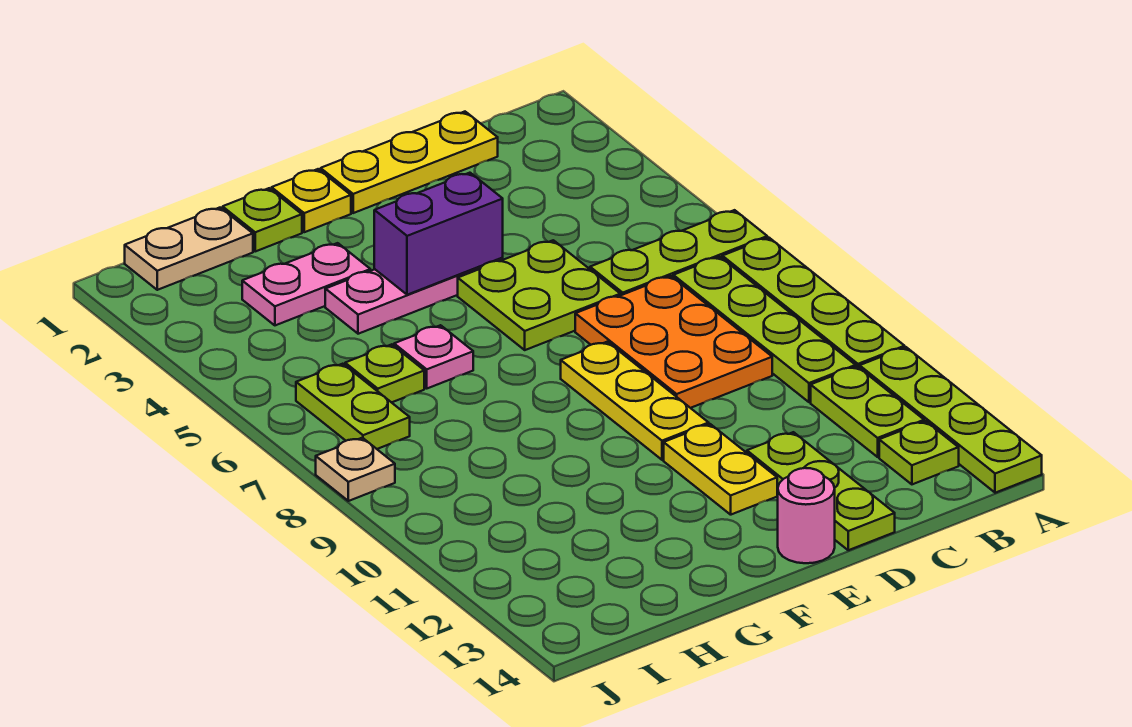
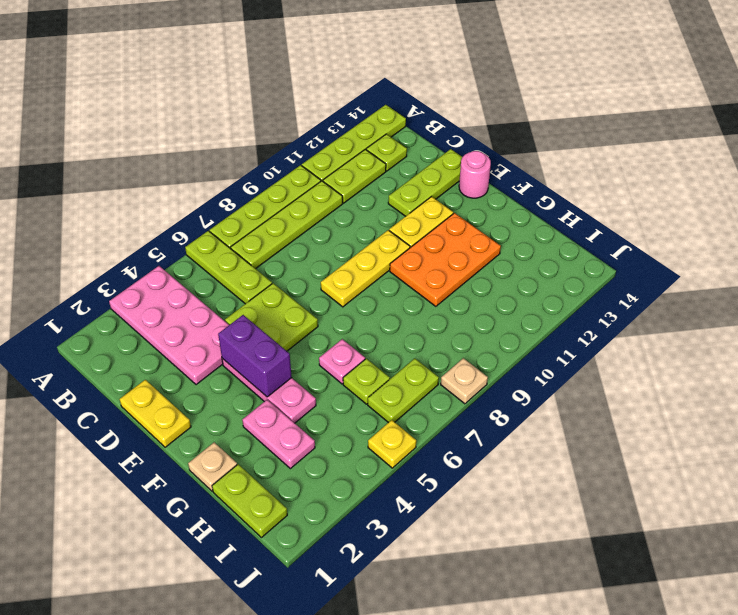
none -> pink 2x4 plate [109,266,229,385]
yellow 1x3 plate [321,112,498,213] -> yellow 1x2 plate [120,380,191,447]
orange 2x3 plate [575,276,772,408] -> orange 2x3 plate moved to [390,213,501,306]
yellow 1x1 plate [272,169,351,232] -> yellow 1x1 plate moved to [368,420,416,468]
lime 1x1 plate [223,188,302,251] -> tan 1x1 plate [188,442,237,491]
tan 1x2 plate [125,208,253,290] -> lime 1x2 plate [212,464,287,538]

